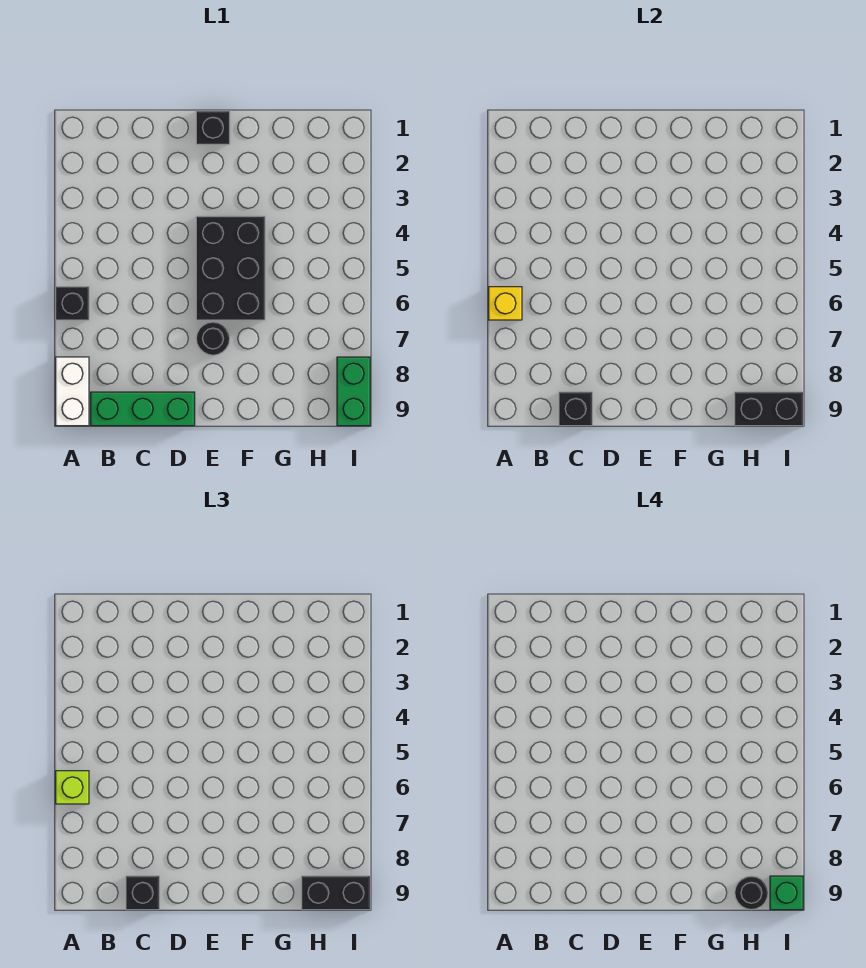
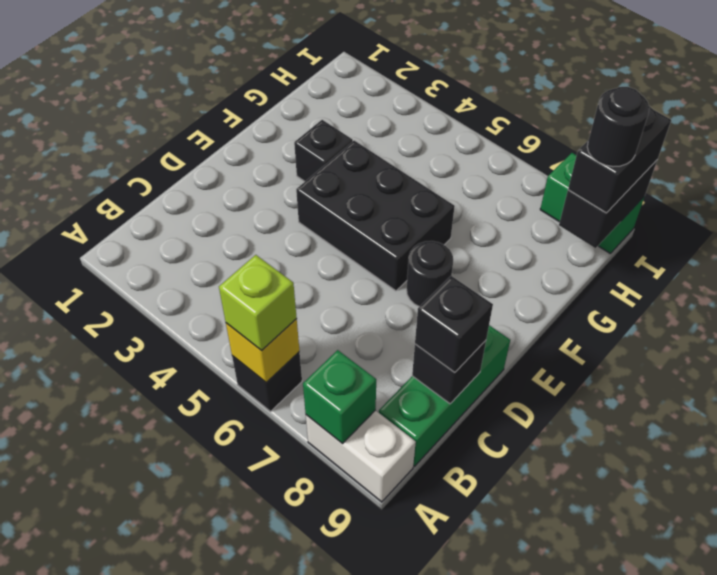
black 1x1 brick [196,111,230,144] -> black 1x1 brick moved to [294,120,353,181]
green 1x1 brick [770,876,803,910] -> green 1x1 brick moved to [303,350,376,444]

